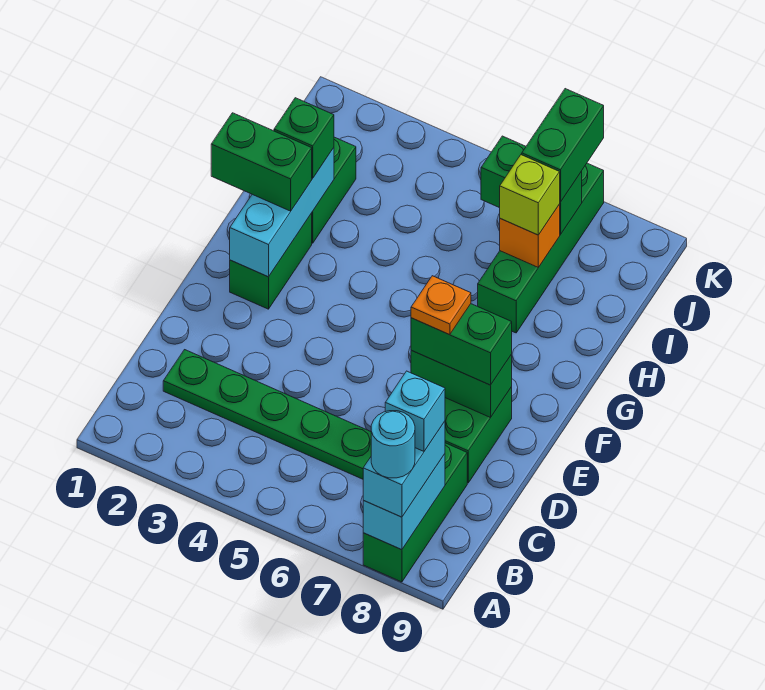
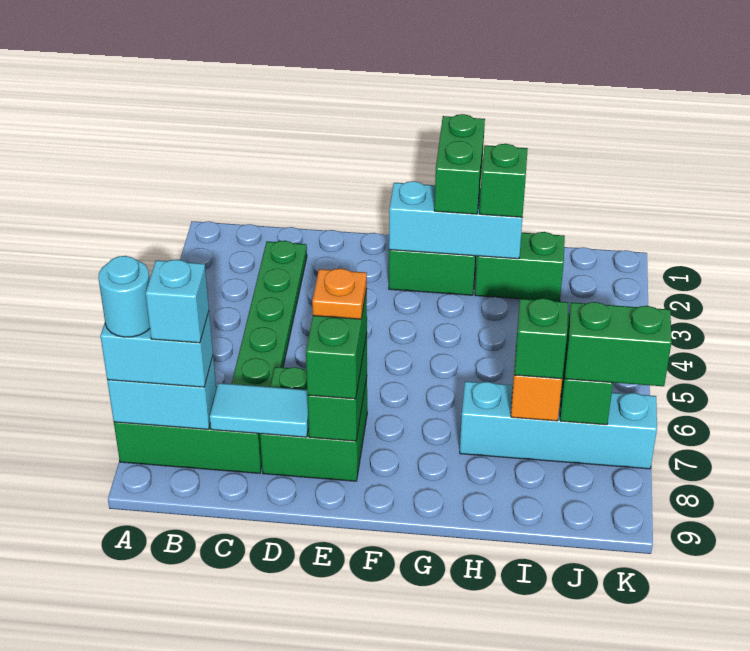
none -> cyan 1x2 tile [210,383,309,437]
green 1x4 brick [478,163,604,333] -> cyan 1x4 brick [460,381,657,469]
lime 1x1 brick [500,155,560,235] -> green 1x1 brick [514,298,568,379]

